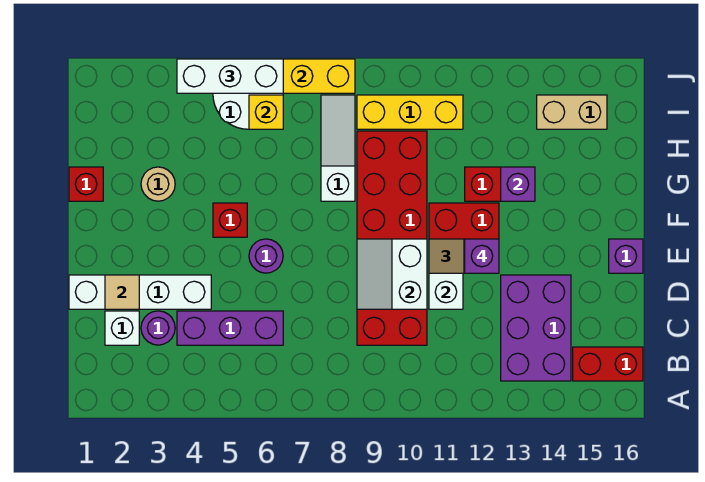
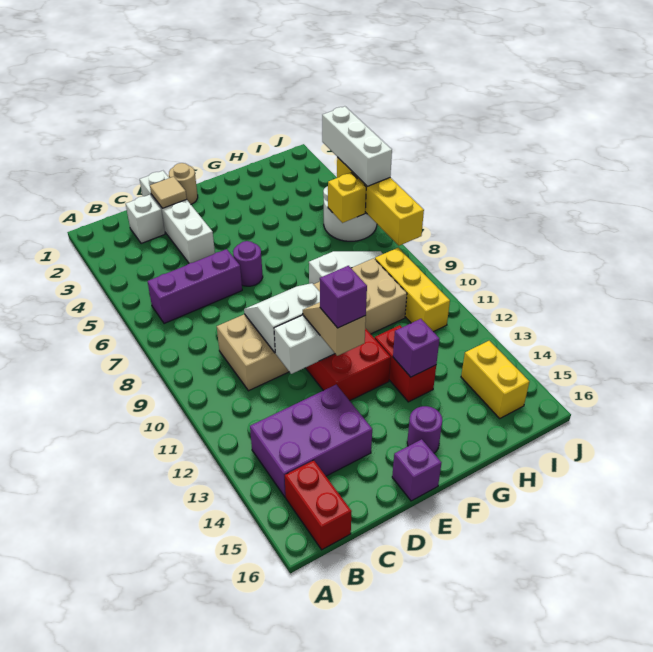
purple 1x1 round brick [141,311,175,345] -> purple 1x1 round brick moved to [407,406,442,453]
purple 1x3 brick [177,311,283,345] -> purple 1x3 brick turned to [148,249,242,324]
red 2x6 brick [357,131,427,345] -> tan 2x6 brick [217,258,407,391]
red 1x1 brick [213,203,247,237] -> none
red 1x1 brick [69,167,103,201] -> none
tan 1x1 round brick [141,167,175,201] -> tan 1x1 round brick moved to [169,163,198,204]
tan 1x2 brick [537,95,607,129] -> yellow 1x2 brick [461,341,529,418]

